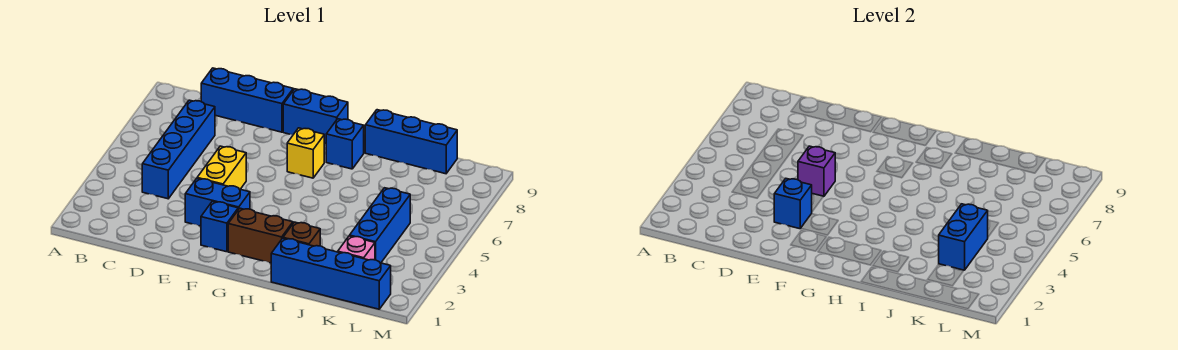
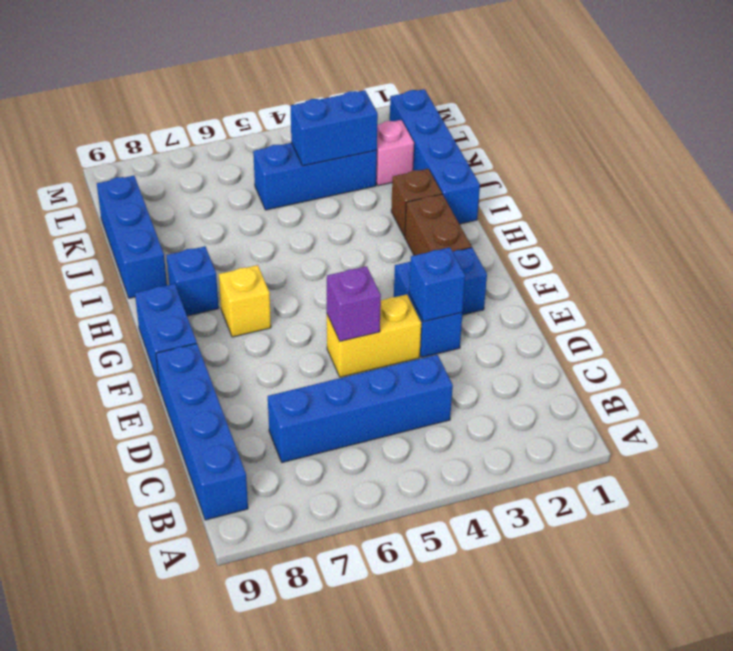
blue 1x3 brick [201,68,293,132] -> blue 1x4 brick [156,344,248,520]

